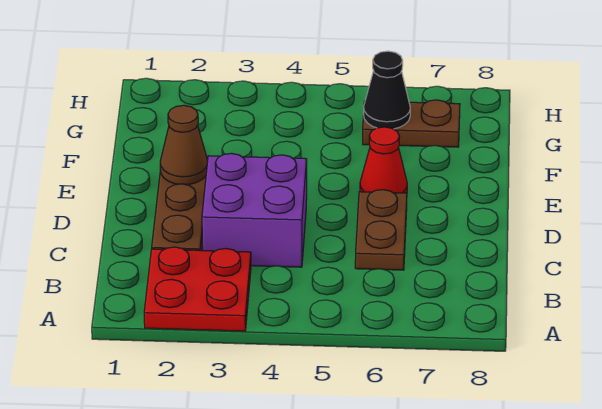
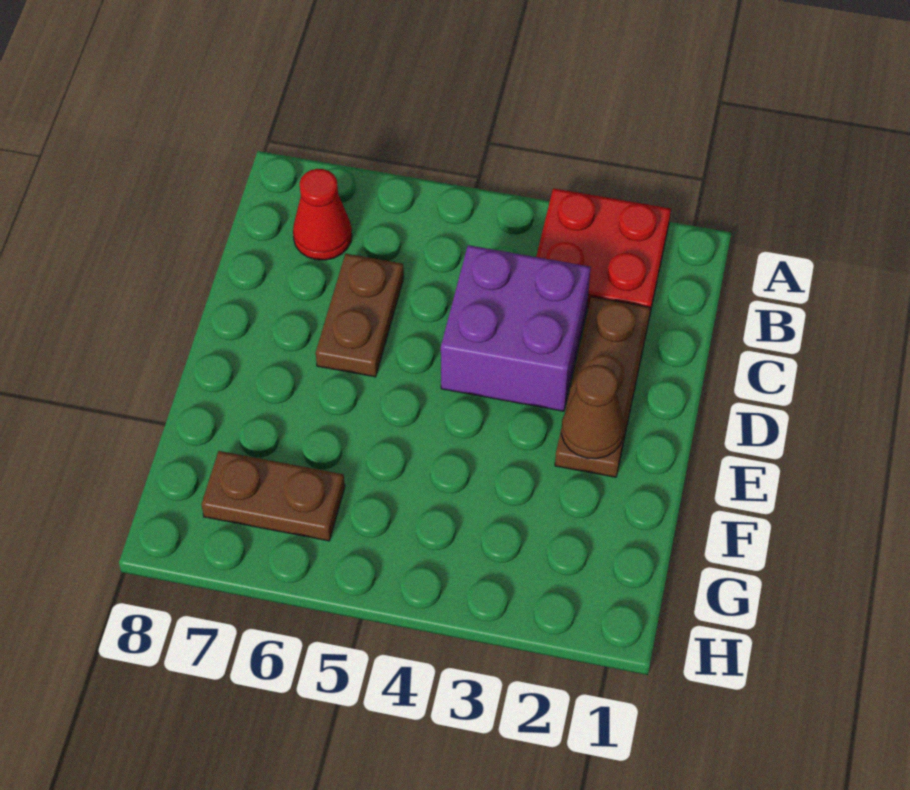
red 1x1 cone [360,127,407,193] -> red 1x1 cone moved to [293,169,352,260]
black 1x1 cone [364,51,410,129] -> none

